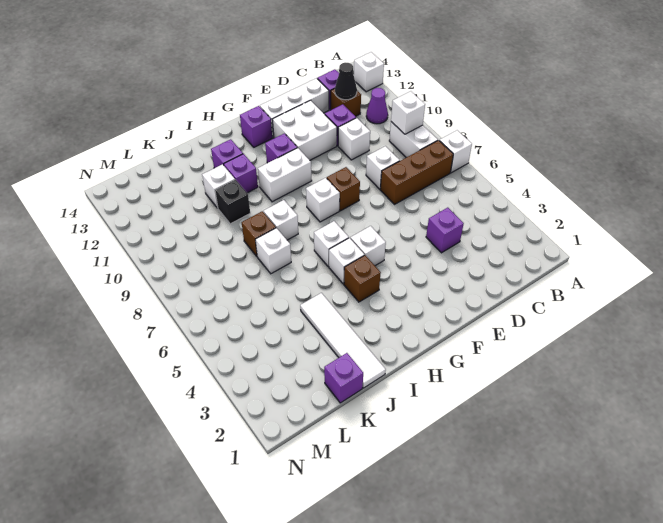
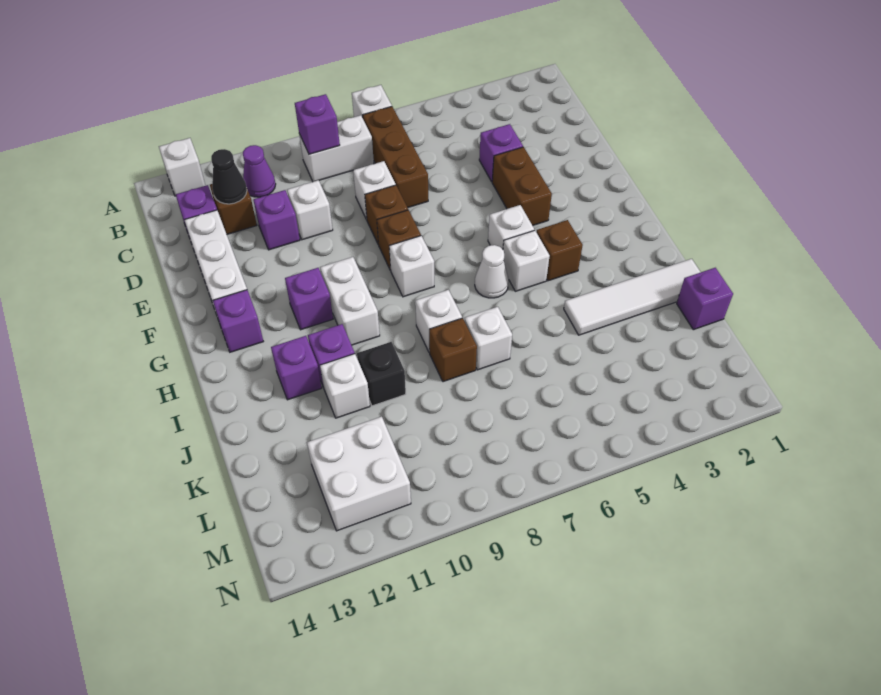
white 1x1 brick [391,91,425,134] -> purple 1x1 brick [295,94,340,154]
none -> brown 1x2 brick [492,147,552,226]
none -> brown 1x1 brick [365,185,408,245]
white 2x2 brick [272,100,337,160] -> white 2x2 brick moved to [307,417,411,531]
white 1x1 brick [314,221,349,267] -> white 1x1 cone [475,245,509,298]

